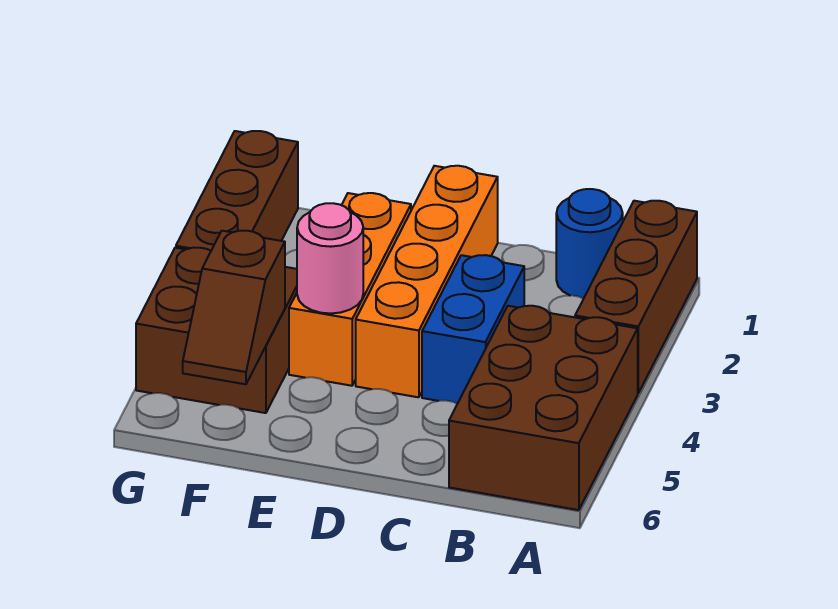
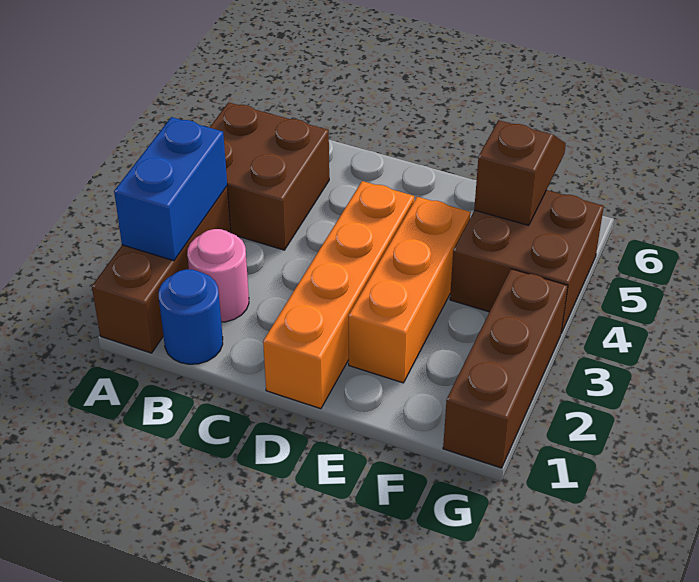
brown 2x3 brick [449,306,638,510] -> brown 2x2 brick [210,102,329,250]
blue 1x2 brick [422,255,524,404] -> blue 1x2 brick moved to [114,117,227,261]
pink 1x1 round brick [297,203,363,313] -> pink 1x1 round brick moved to [187,229,249,322]

